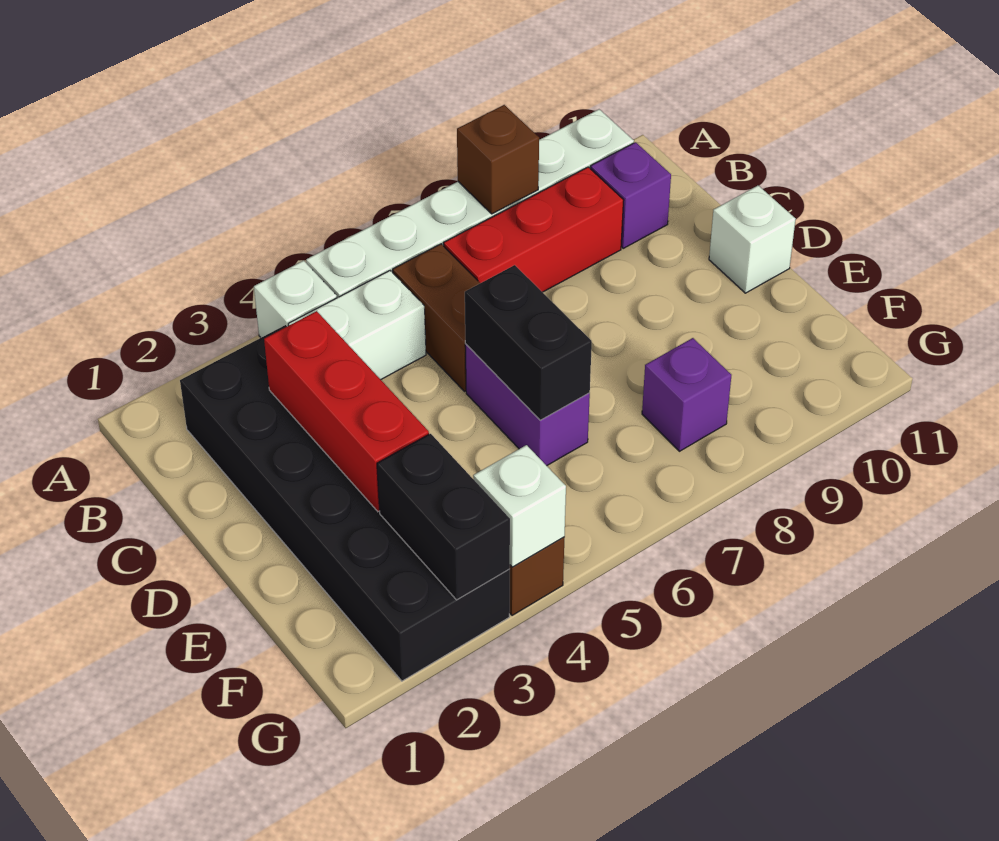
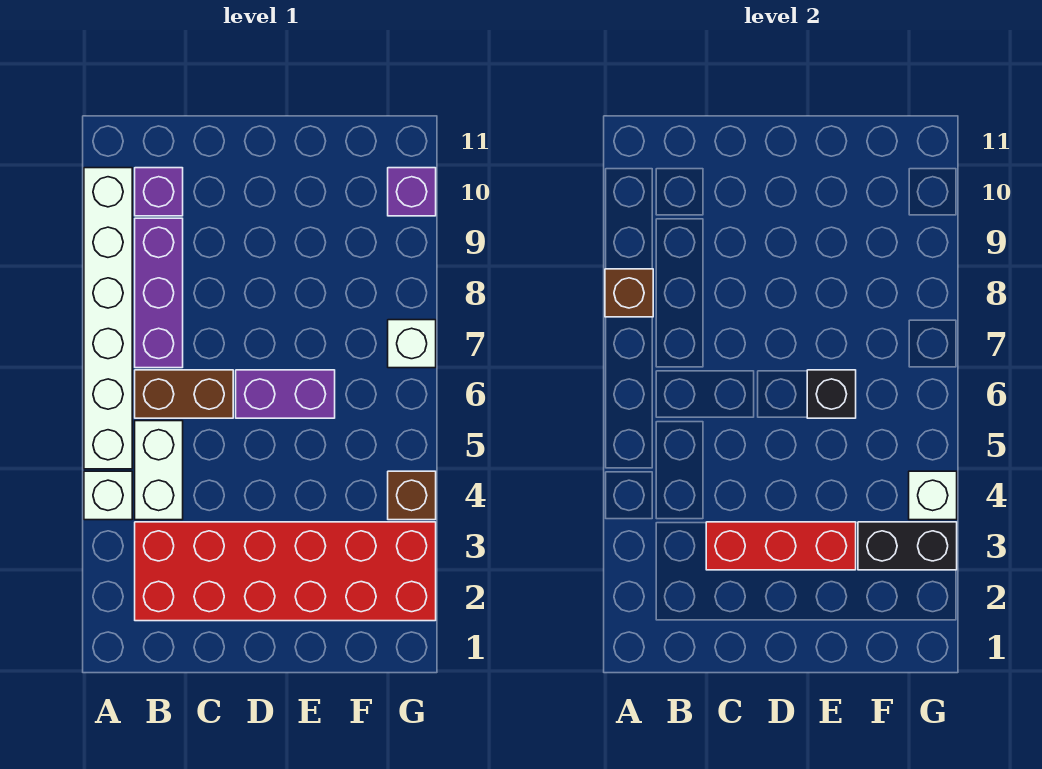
black 2x6 brick [180,325,510,681] -> red 2x6 brick [135,522,436,621]
red 1x3 brick [444,167,624,292] -> purple 1x3 brick [135,218,183,368]
black 1x2 brick [465,265,592,420] -> black 1x1 brick [807,370,856,418]
white 1x1 brick [709,186,796,293] -> white 1x1 brick moved to [388,320,436,368]
purple 1x1 brick [642,338,731,451] -> purple 1x1 brick moved to [388,168,436,216]

